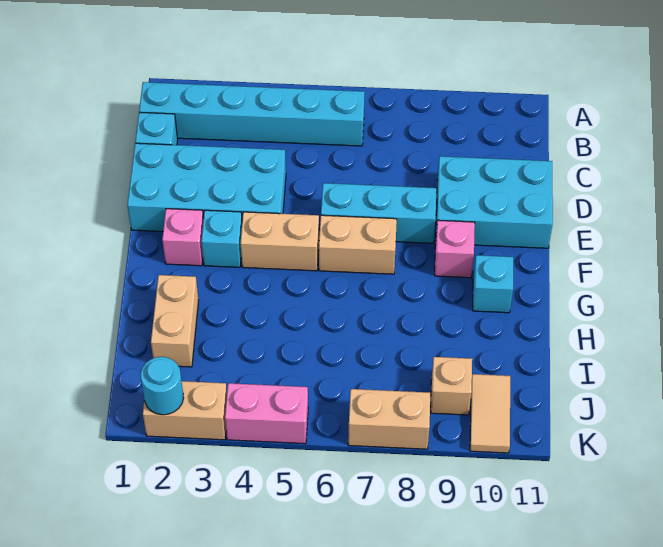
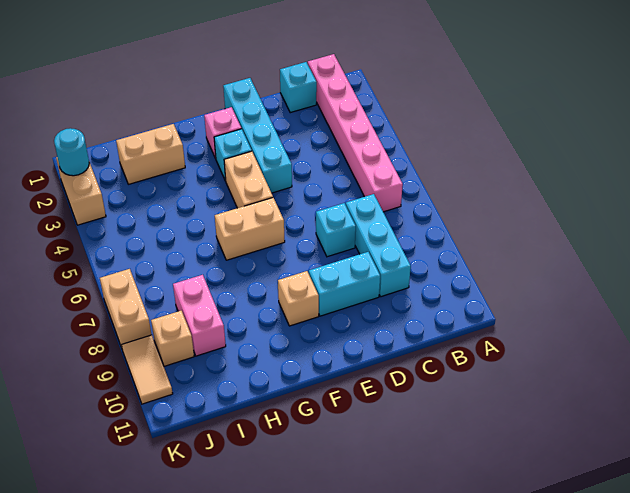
cyan 1x6 brick [139,82,365,146] -> pink 1x6 brick [308,54,403,212]
cyan 2x4 brick [127,143,286,232] -> cyan 1x4 brick [223,78,292,193]
cyan 2x3 brick [436,156,553,248] -> cyan 1x2 brick [309,252,380,316]
cyan 1x3 brick [321,183,437,243] -> cyan 1x3 brick moved to [346,194,411,297]
tan 1x2 brick [319,215,397,274] -> tan 1x2 brick turned to [215,198,285,260]
pink 1x1 brick [435,220,475,278] -> tan 1x1 brick [278,271,319,326]
cyan 1x1 brick [473,255,513,313] -> cyan 1x1 brick moved to [316,203,356,257]
tan 1x2 tile [470,374,510,453] -> tan 1x2 tile turned to [122,335,173,404]
pink 1x2 brick [225,383,308,444] -> pink 1x2 brick moved to [173,275,226,356]

